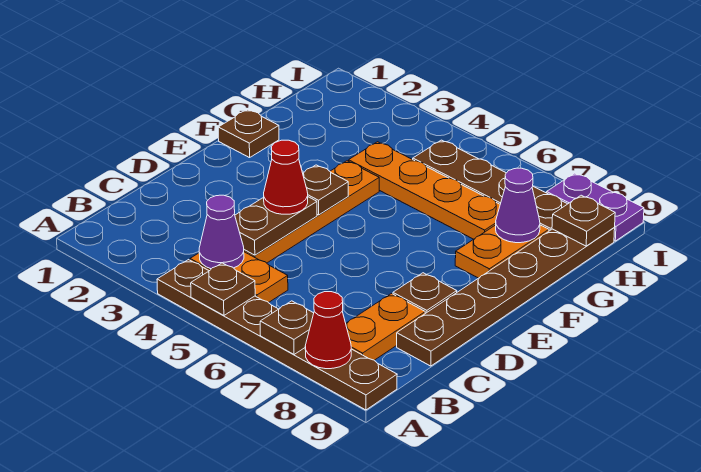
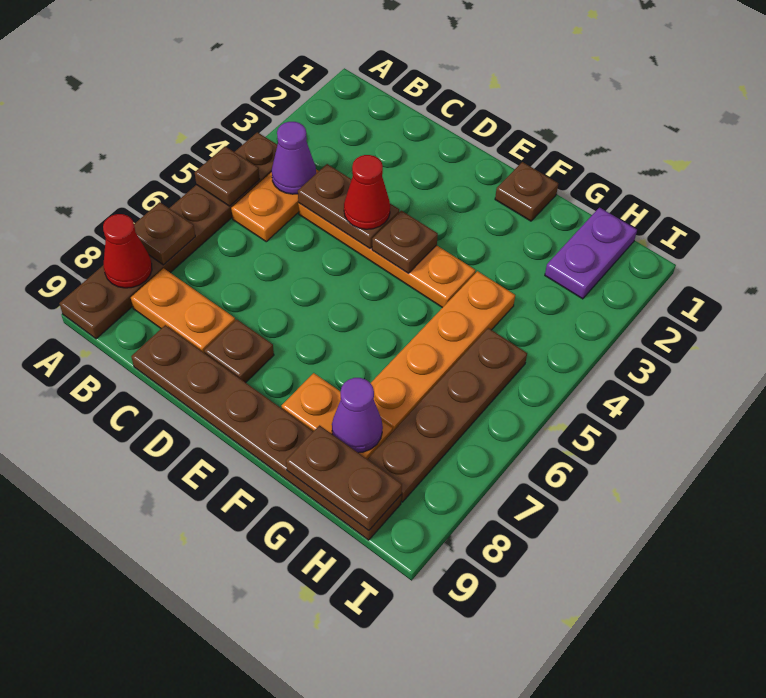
brown 1x1 plate [552,195,615,246] -> brown 1x2 plate [286,425,402,531]
purple 1x2 plate [547,173,644,241] -> purple 1x2 plate moved to [545,208,637,299]

